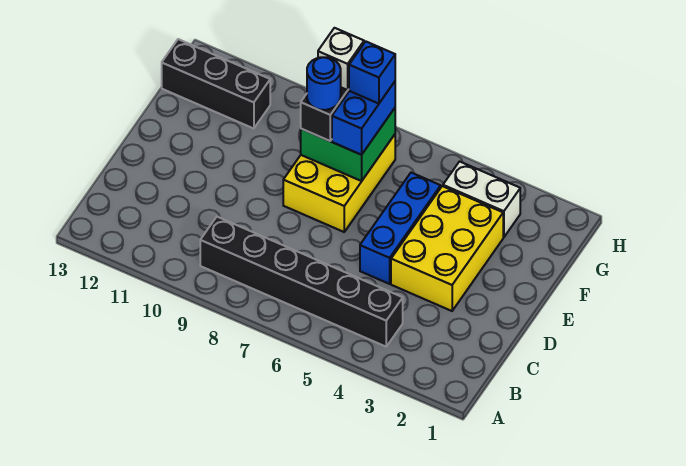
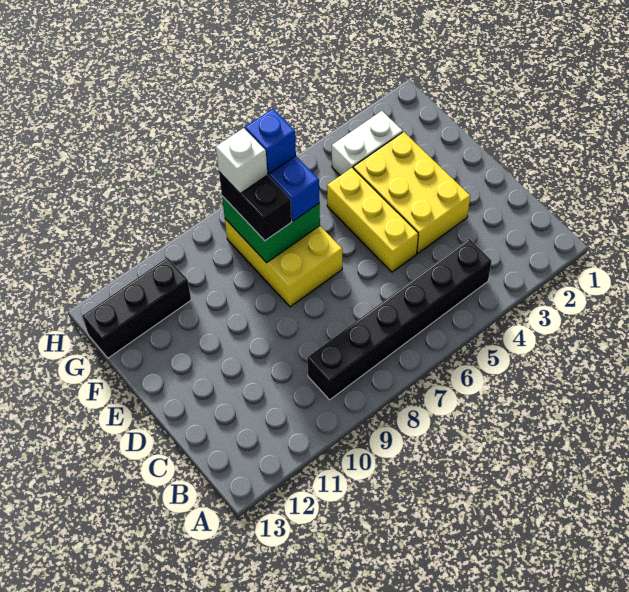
blue 1x3 brick [360,173,441,284] -> yellow 1x3 brick [327,168,418,272]
blue 1x1 round brick [307,57,341,110] -> none

